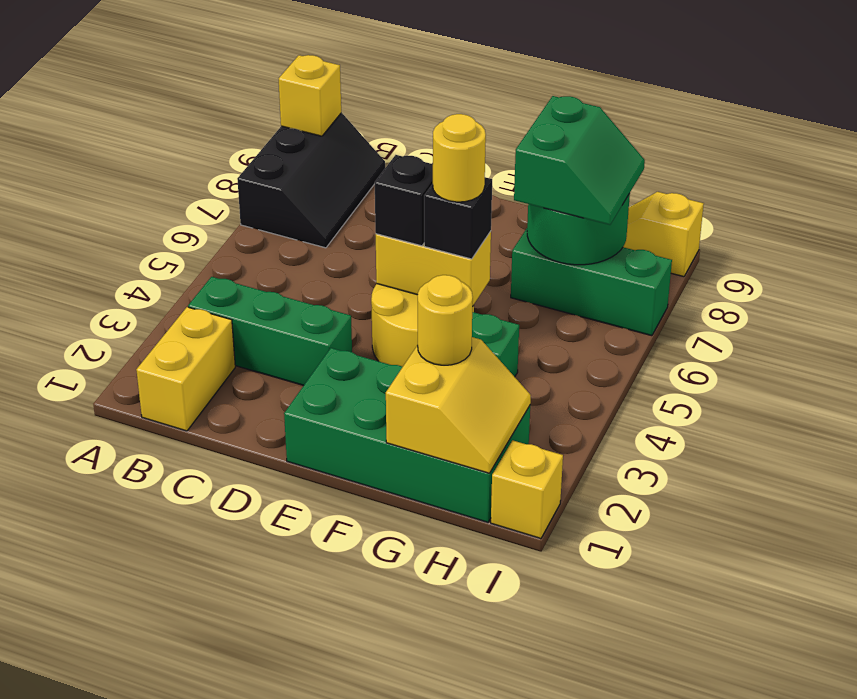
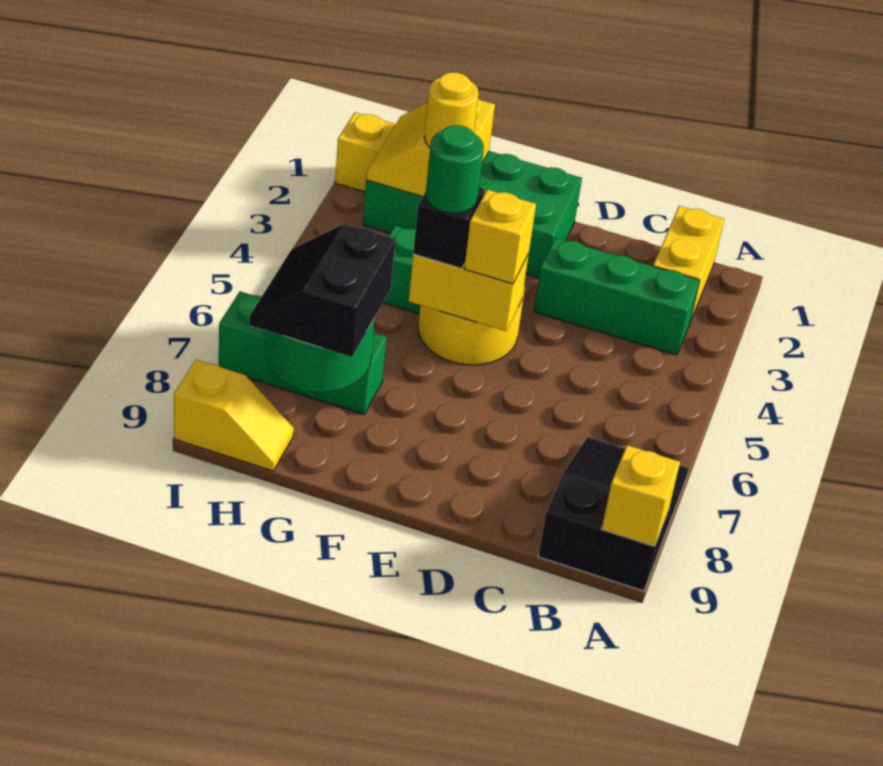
black 2x3 slope [237,113,385,248] -> black 2x3 slope turned to [538,437,689,591]
black 1x1 brick [375,155,433,246] -> yellow 1x1 brick [464,190,536,284]
yellow 1x1 round brick [433,114,486,202] -> green 1x1 round brick [426,125,484,213]
green 2x2 slope [514,96,645,225] -> black 2x2 slope [249,224,395,357]

